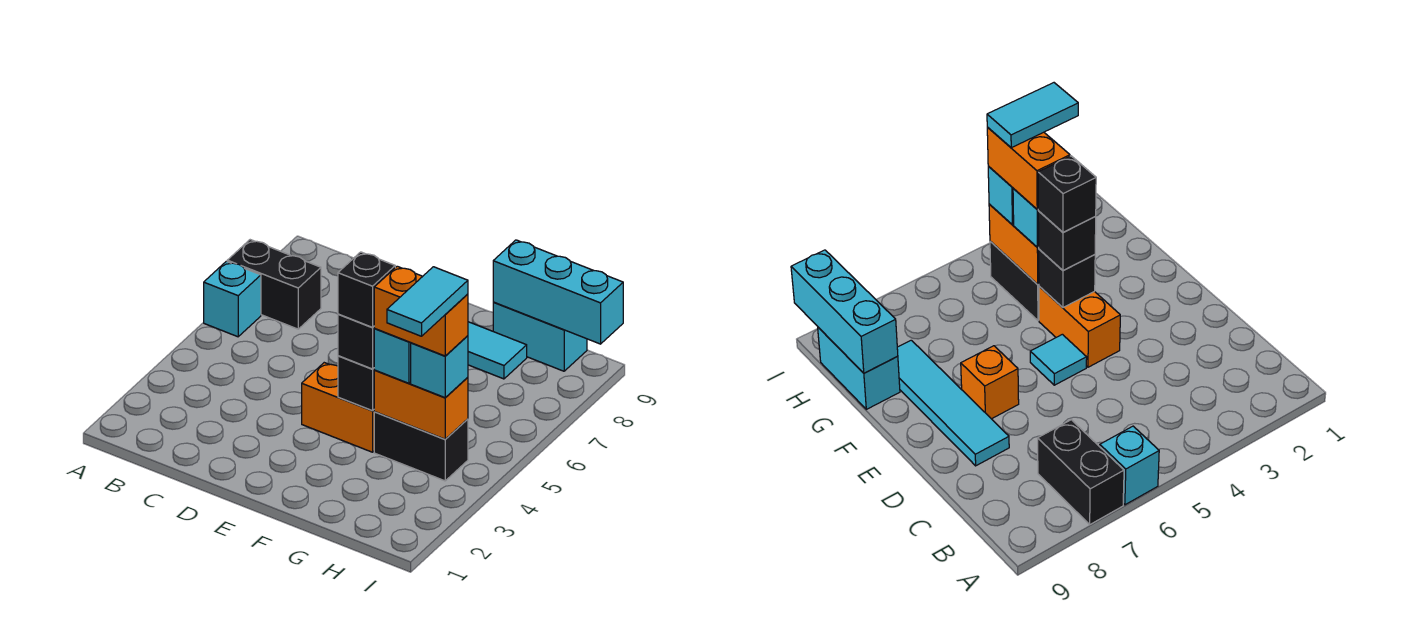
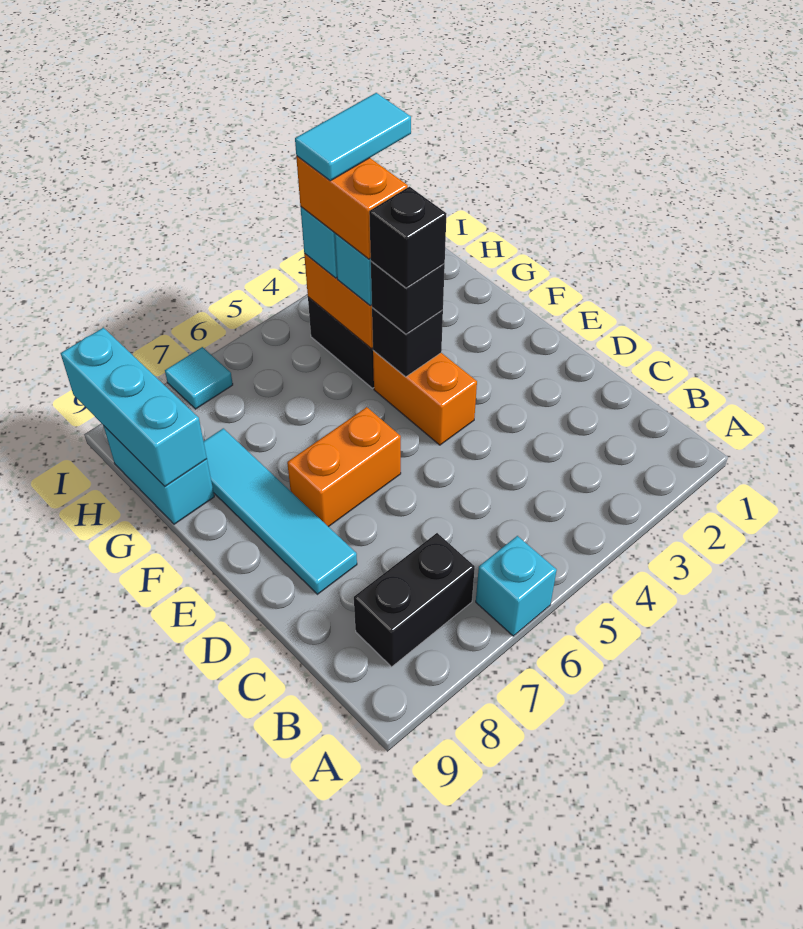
black 1x2 brick [227,240,321,329] -> black 1x2 brick turned to [354,533,475,667]
cyan 1x1 tile [1030,334,1087,385] -> cyan 1x1 tile moved to [165,347,233,409]
orange 1x1 brick [961,346,1019,419] -> orange 1x2 brick [287,407,401,527]

